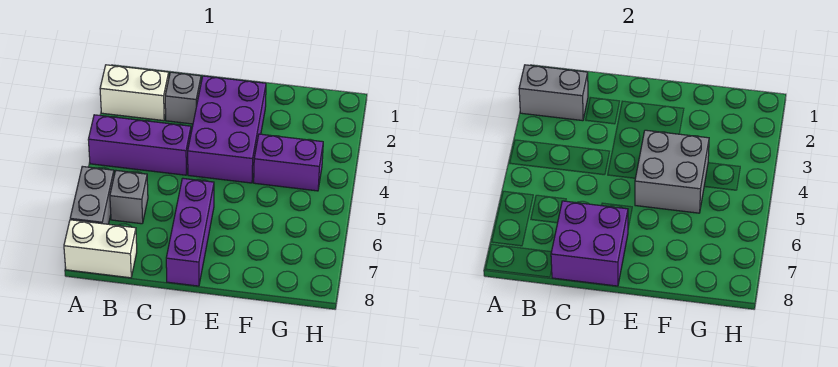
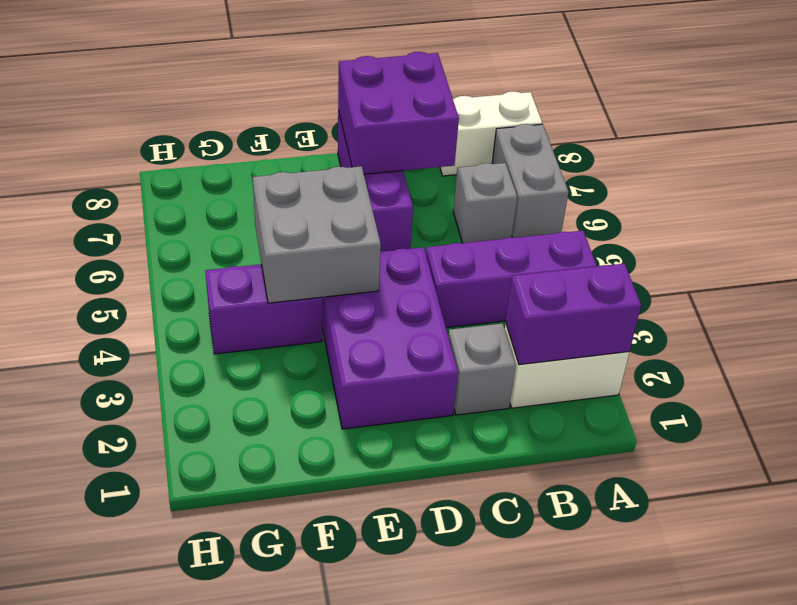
grey 1x2 brick [519,65,588,121] -> purple 1x2 brick [506,264,641,365]

